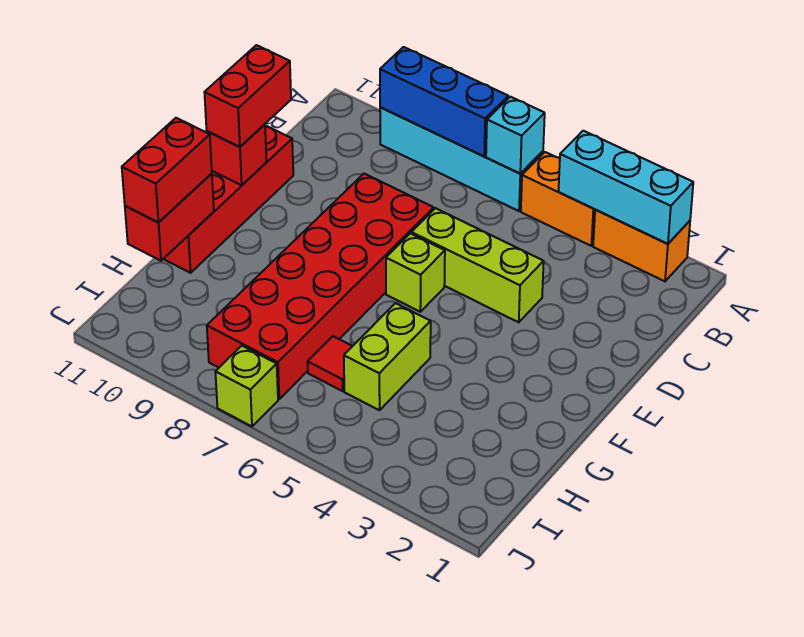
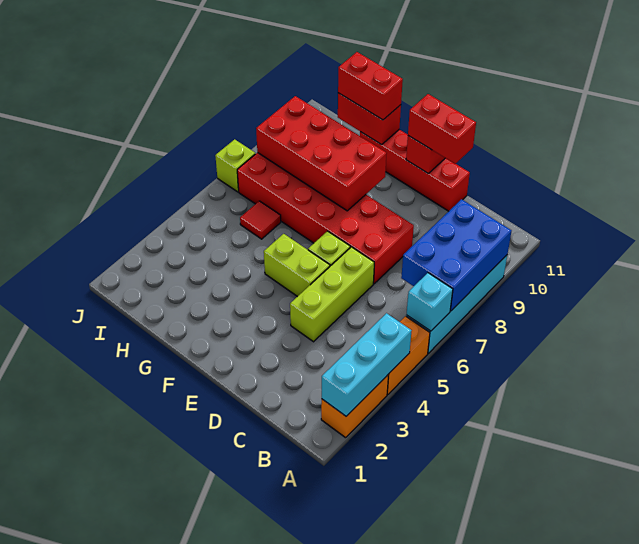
blue 1x3 brick [380,47,508,156] -> blue 2x3 brick [401,199,512,311]
none -> red 2x4 brick [256,96,387,211]
lime 1x2 brick [344,303,431,410] -> lime 1x2 brick moved to [264,234,330,297]

